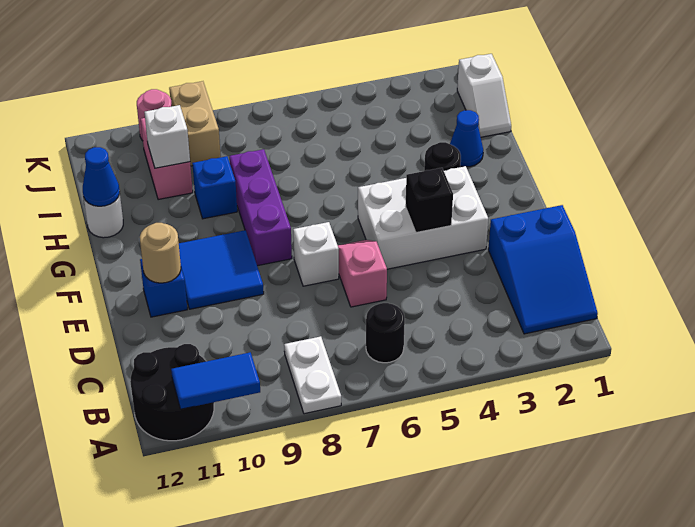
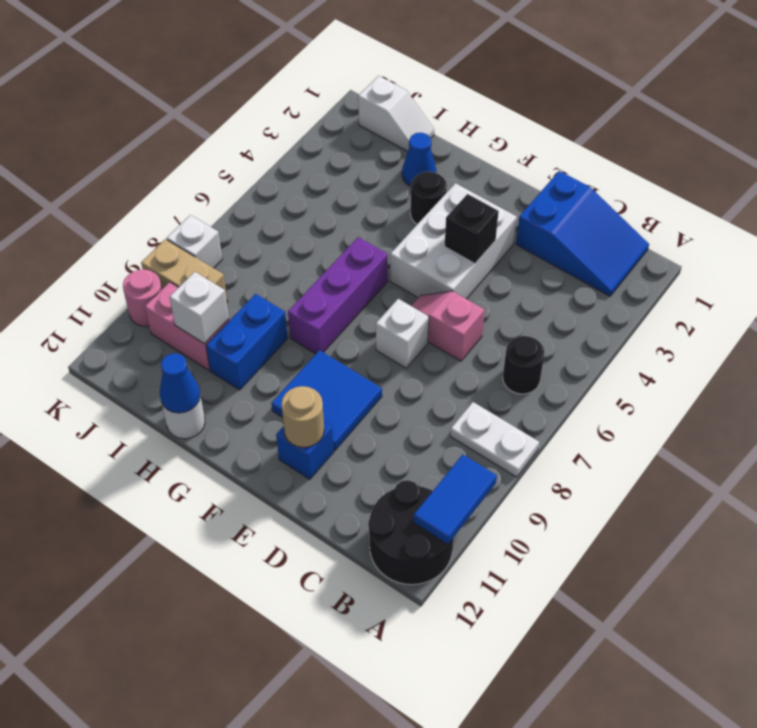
purple 1x3 brick [229,149,292,266] -> purple 1x3 brick turned to [288,237,388,354]
blue 1x1 brick [192,156,237,219] -> blue 1x2 brick [206,294,288,390]
none -> white 1x1 brick [167,215,222,268]

